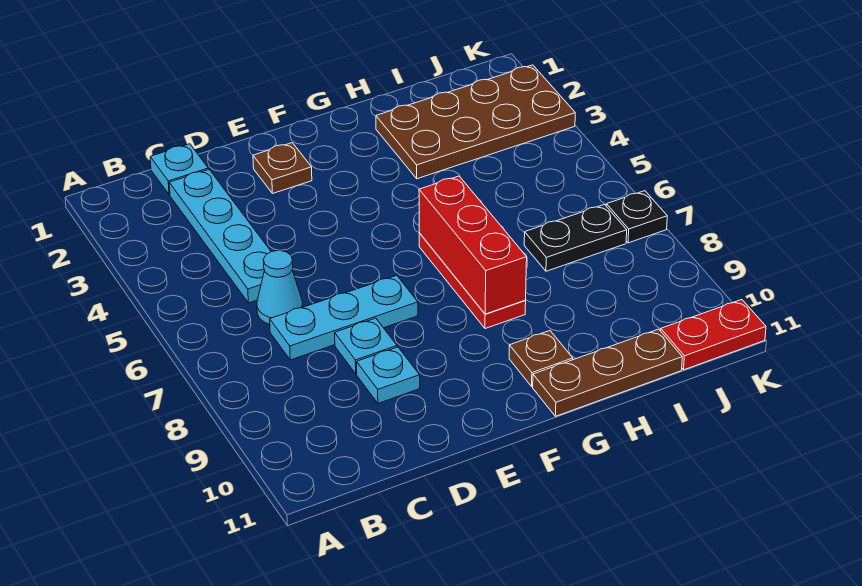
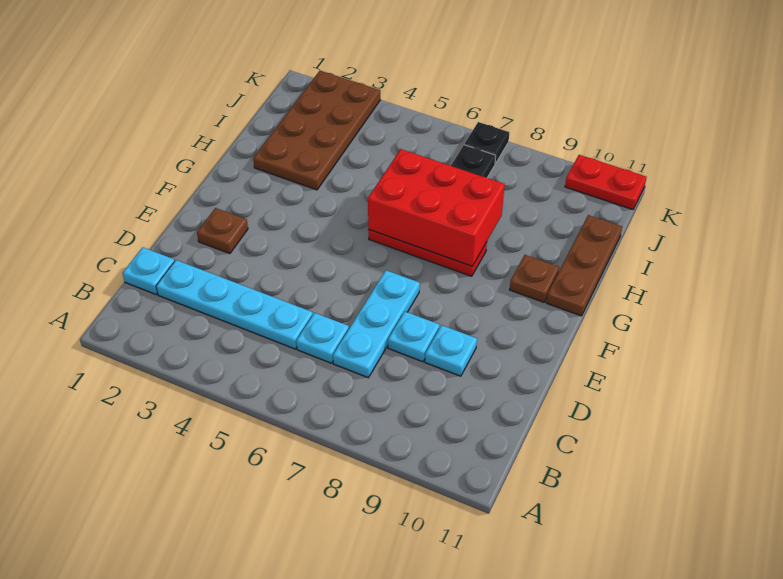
cyan 1x1 cone [257,250,302,324] -> cyan 1x1 plate [296,313,349,363]
red 1x3 brick [419,176,527,314] -> red 2x3 brick [368,149,505,266]
red 1x2 plate [661,300,766,370] -> red 1x2 plate turned to [565,155,647,210]

